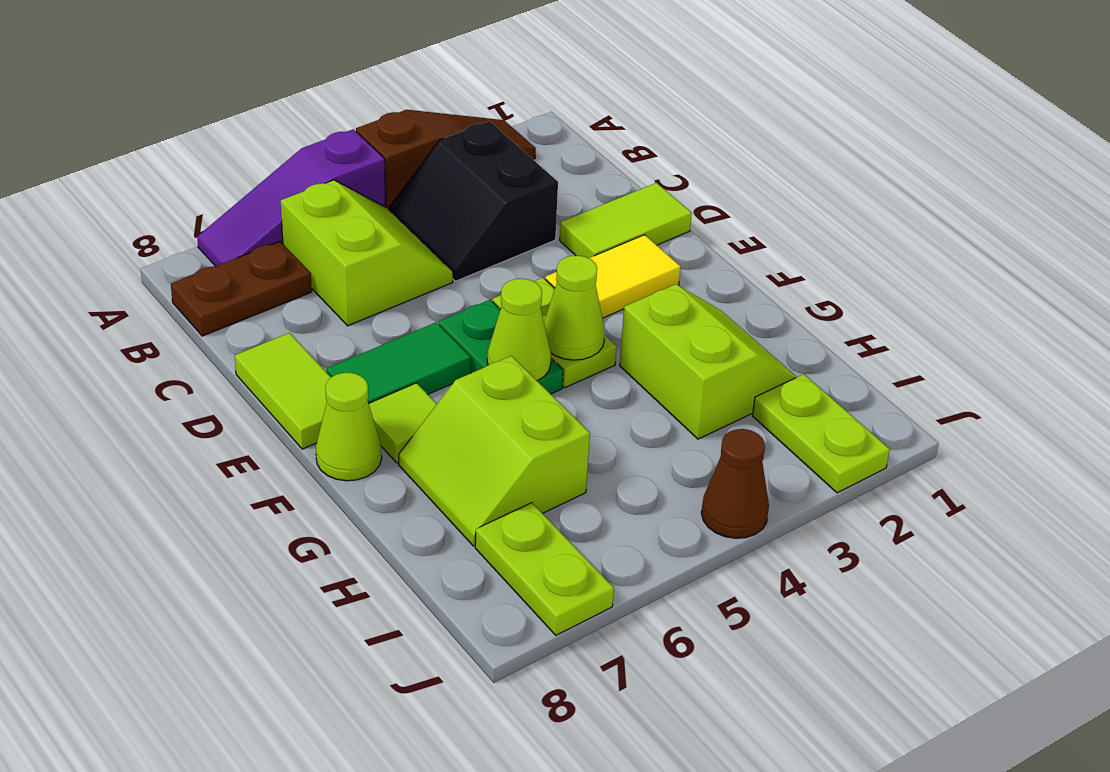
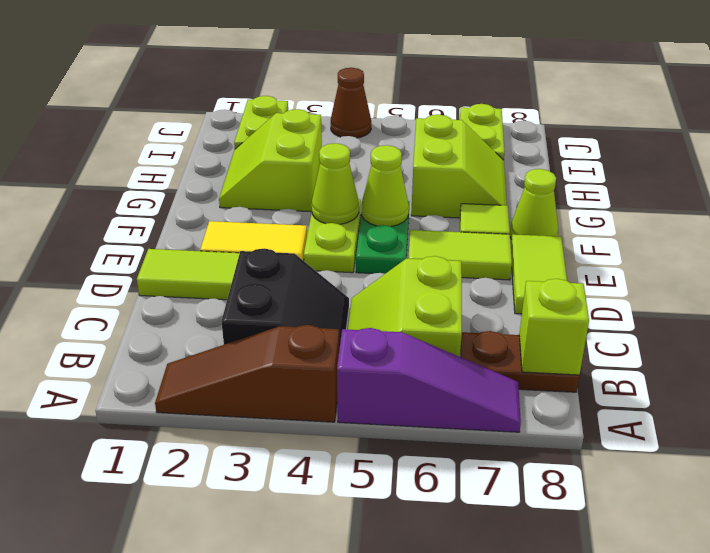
none -> lime 1x1 brick [519,279,589,375]
green 1x2 tile [327,323,471,403] -> lime 1x2 tile [408,230,512,280]

